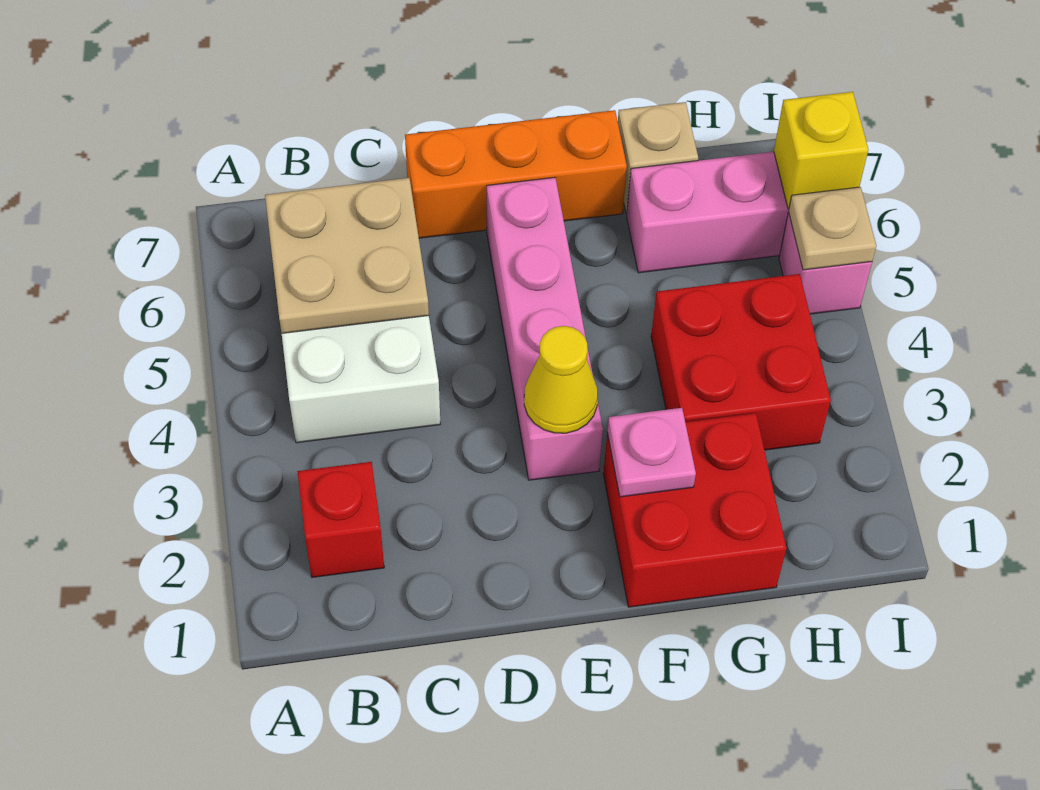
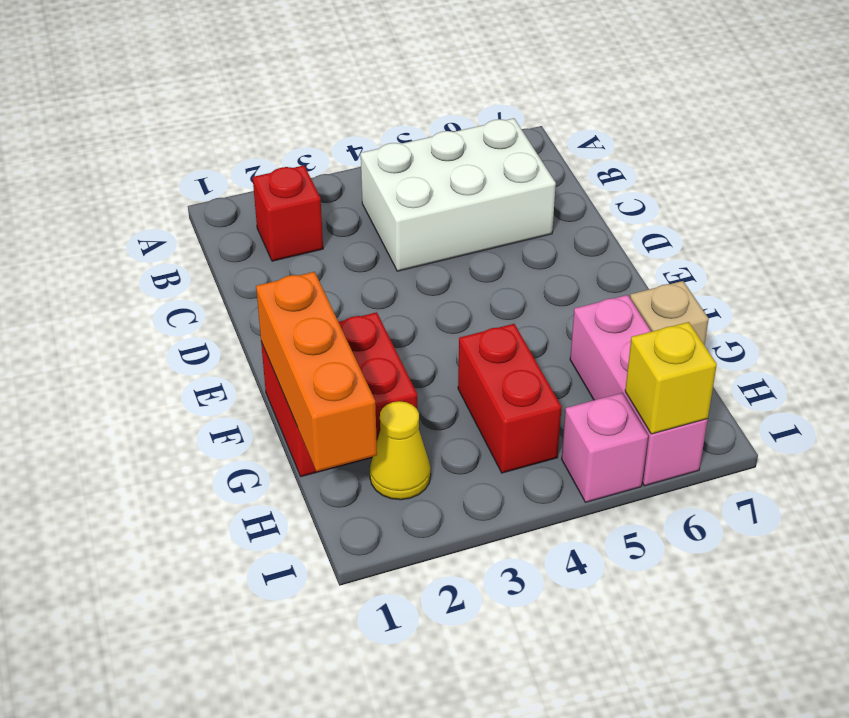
tan 2x2 plate [265,178,429,333] -> none
orange 1x3 brick [405,110,627,238] -> orange 1x3 brick moved to [256,272,377,471]
pink 1x4 brick [487,178,603,480] -> none
yellow 1x1 cone [524,326,598,433] -> yellow 1x1 cone moved to [370,401,431,500]
pink 1x1 plate [607,408,696,497] -> none
red 2x2 brick [651,274,831,450] -> red 1x2 brick [458,324,562,473]
tan 1x1 plate [789,187,876,270] -> none

